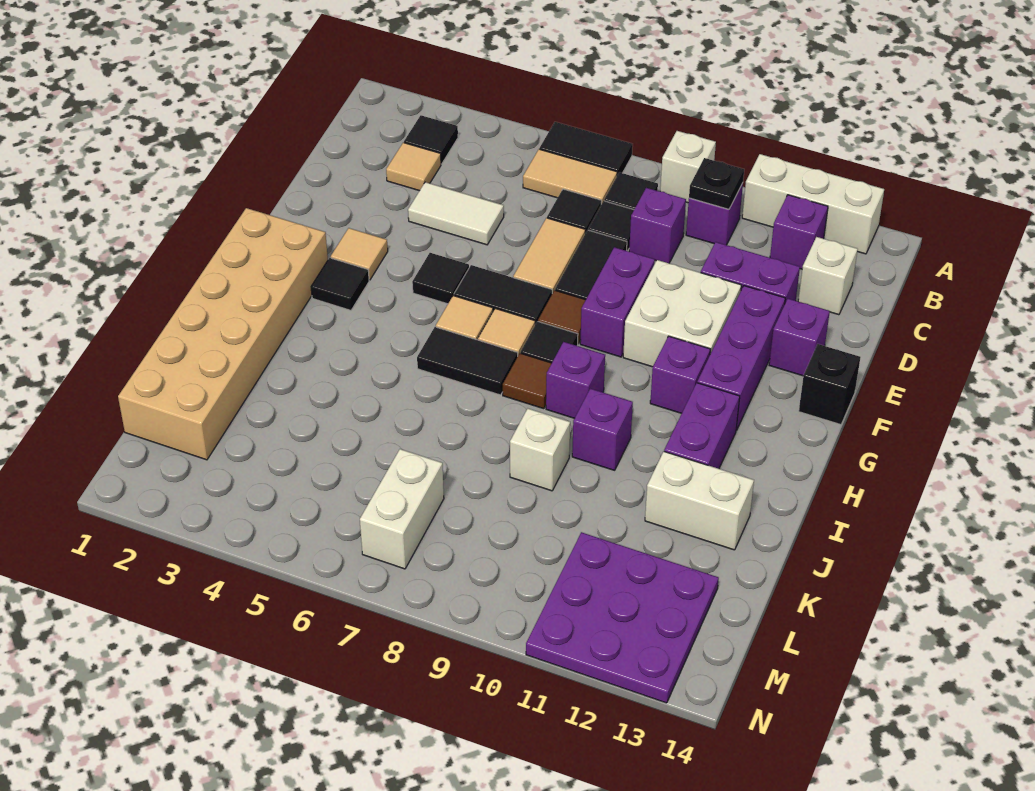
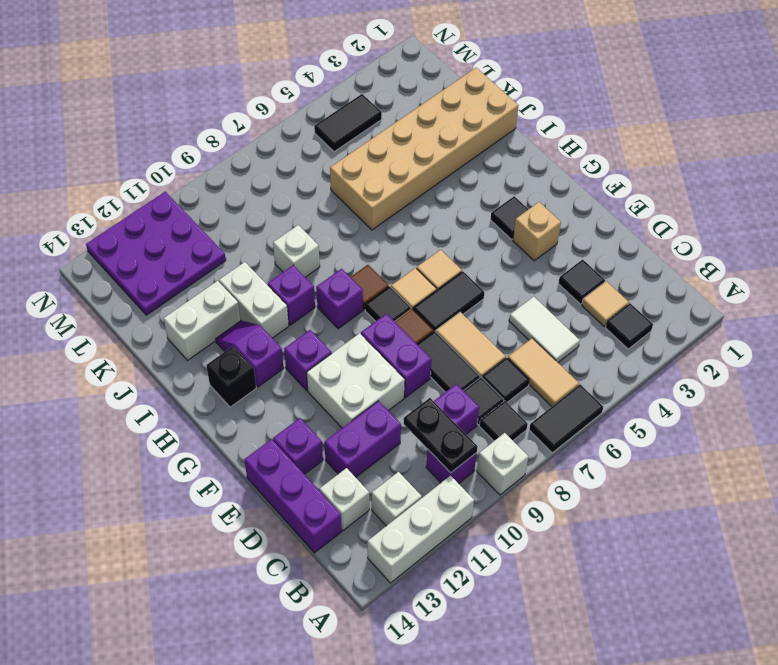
tan 1x2 tile [523,149,617,204] -> tan 1x2 tile turned to [508,338,579,407]
black 1x1 plate [689,158,744,209] -> black 1x2 plate [404,398,478,473]
purple 1x1 brick [770,195,828,269] -> white 1x1 brick [372,472,422,526]
white 1x2 tile [408,182,504,245] -> white 1x2 tile turned to [509,297,580,362]
purple 1x3 brick [697,286,785,430] -> purple 1x3 brick moved to [244,439,341,553]
tan 1x1 tile [331,228,388,280] -> tan 1x1 brick [513,202,561,261]
black 1x1 tile [412,253,469,304] -> black 1x1 tile moved to [558,259,605,304]
black 1x1 brick [799,344,860,425] -> black 1x1 brick moved to [206,346,256,407]
tan 2x6 brick [118,208,328,460] -> tan 2x6 brick turned to [330,68,518,230]
black 1x2 tile [417,327,518,395] -> black 1x2 tile moved to [314,94,382,152]
purple 1x2 brick [664,383,740,469] -> purple 1x2 slope [216,320,284,387]
white 1x2 brick [360,449,444,569] -> white 1x2 brick moved to [219,262,289,338]

